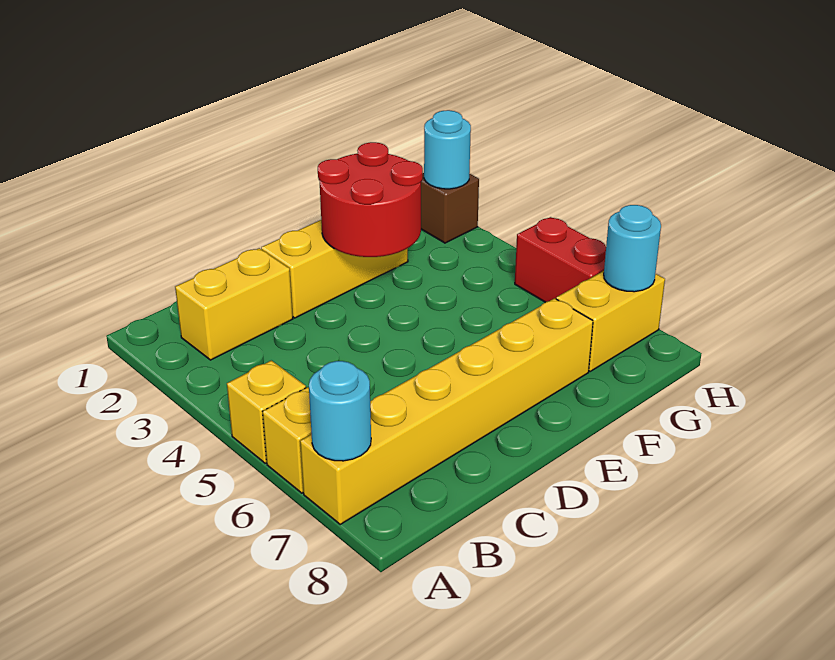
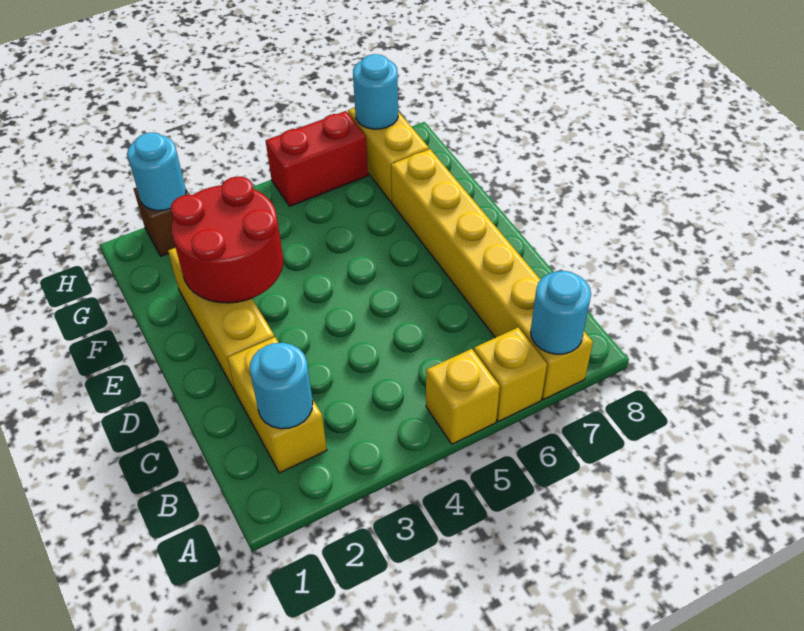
none -> cyan 1x1 round brick [250,343,313,429]

